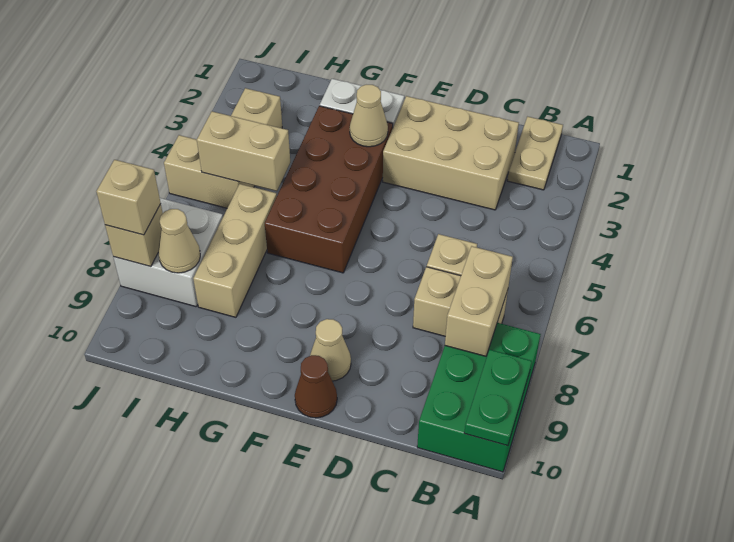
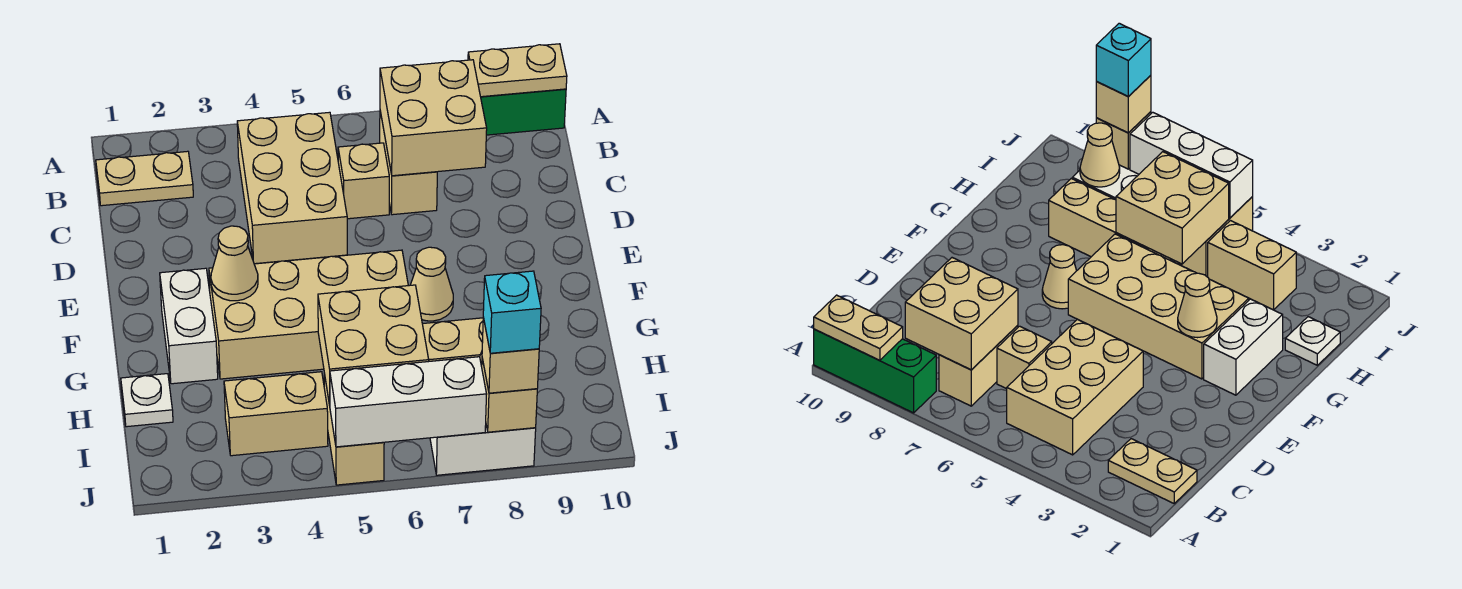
green 2x3 brick [417,322,541,472] -> green 1x3 brick [481,89,566,135]
green 1x2 plate [464,350,532,446] -> tan 1x2 plate [468,44,567,97]
tan 1x2 brick [445,246,513,356] -> tan 2x2 brick [380,60,487,176]
tan 2x3 brick [383,96,519,210] -> tan 2x3 brick moved to [237,112,347,264]
tan 1x1 cone [310,319,351,381] -> tan 1x1 cone moved to [411,247,453,321]
brown 1x1 cone [295,355,337,418] -> none
brown 2x4 brick [265,106,393,273] -> tan 2x4 brick [209,250,408,379]
none -> white 1x1 plate [121,374,173,427]
tan 1x2 brick [197,111,290,191] -> tan 2x2 brick [318,285,429,406]
none -> white 1x3 brick [330,357,487,447]
none -> cyan 1x1 brick [483,271,541,353]

